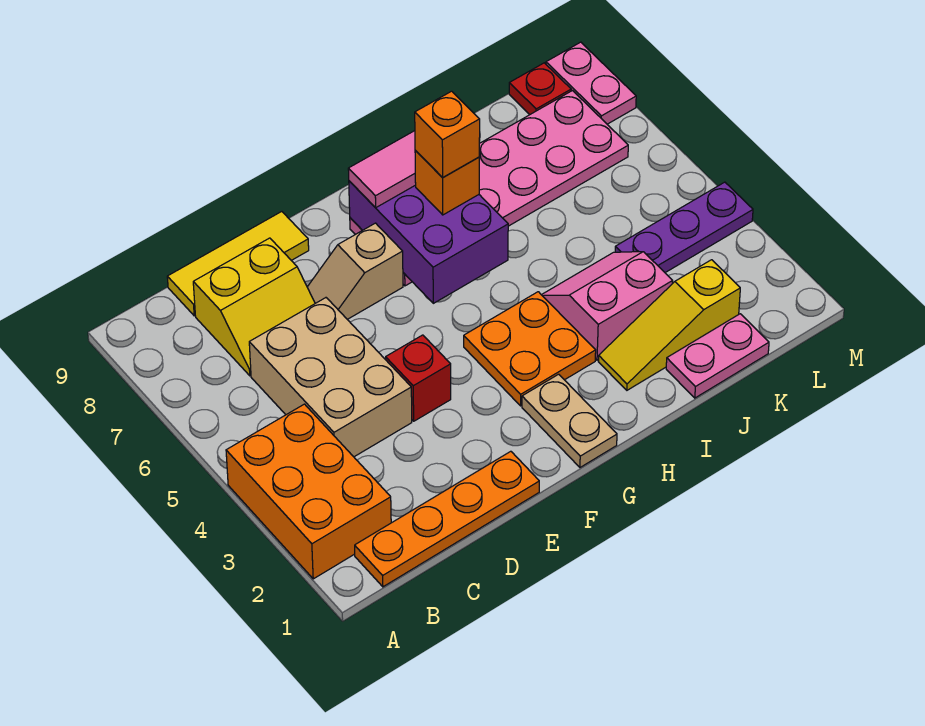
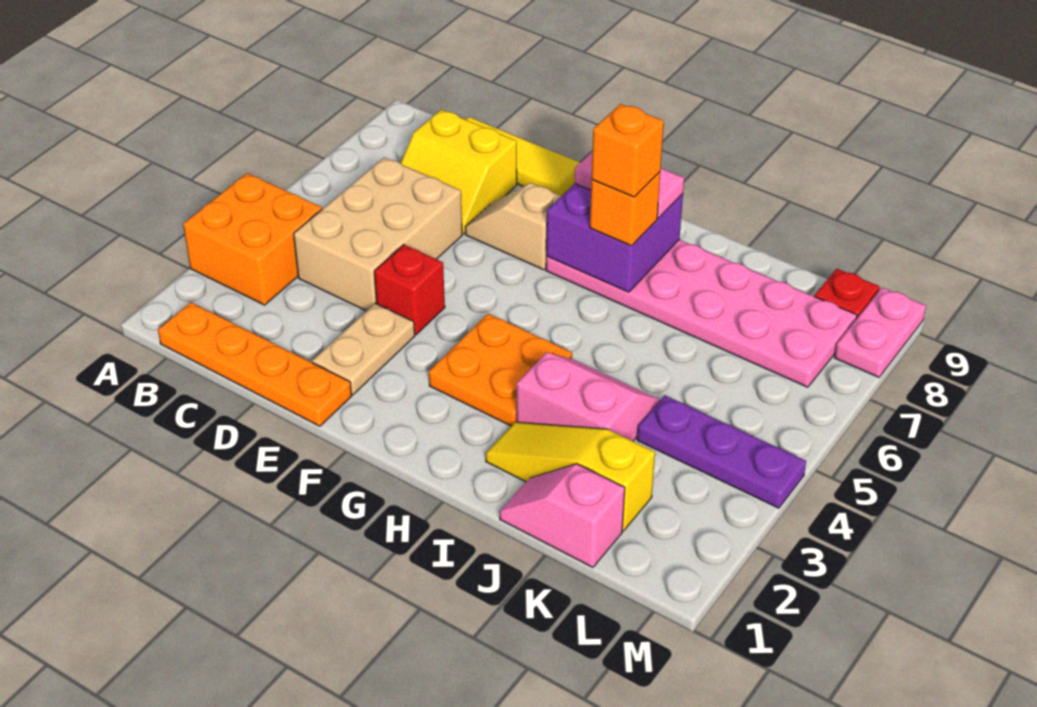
orange 2x3 brick [226,404,391,579] -> orange 2x2 brick [183,173,322,305]
tan 1x2 plate [522,374,617,467] -> tan 1x2 plate moved to [312,303,415,395]
purple 2x3 brick [349,181,508,303] -> purple 2x2 brick [546,184,683,292]
pink 1x2 plate [666,314,769,398] -> pink 1x2 slope [500,464,625,567]

